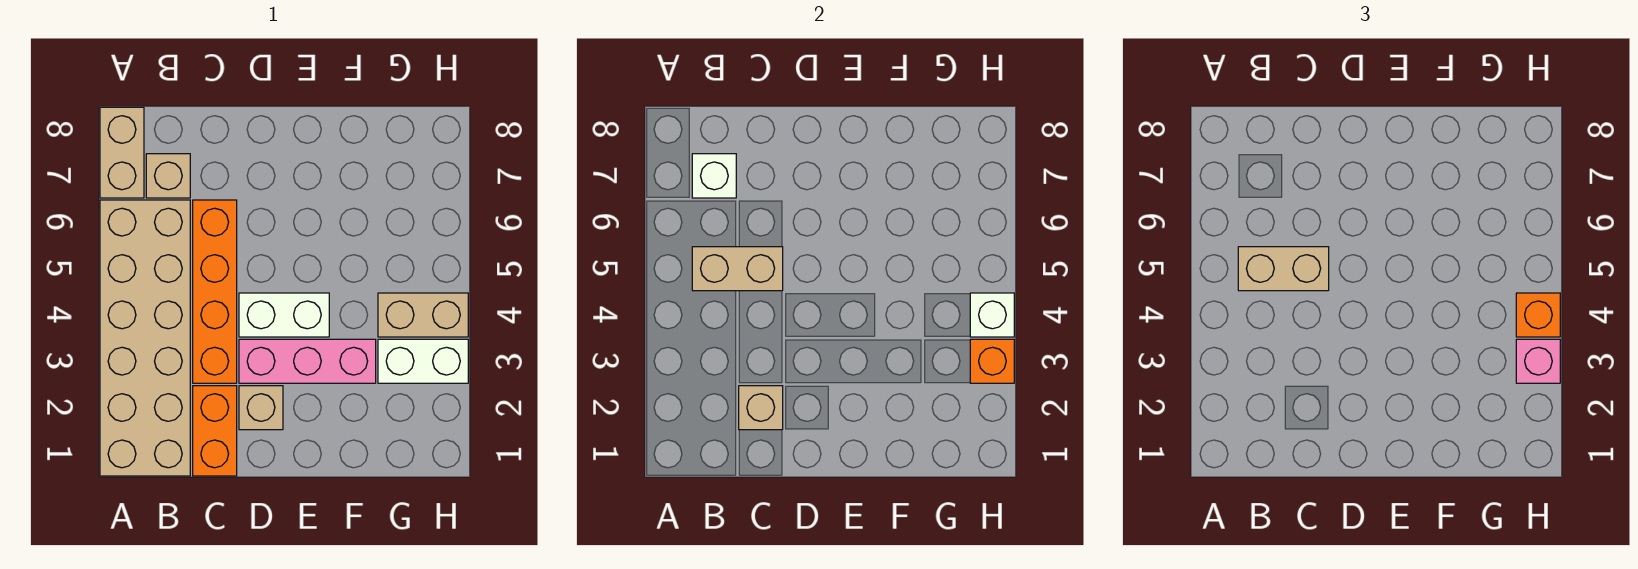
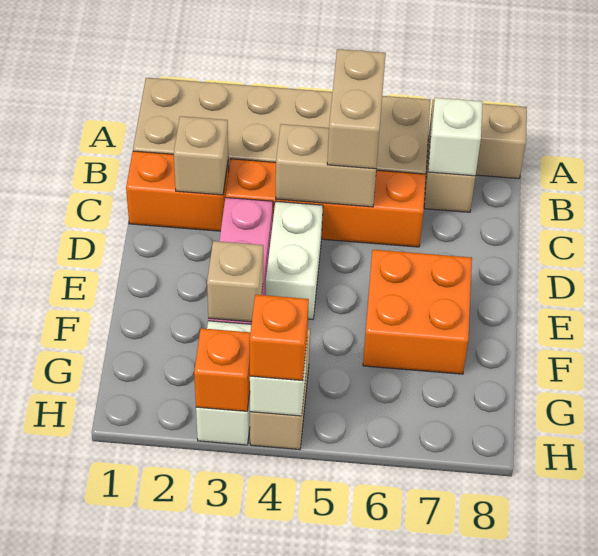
tan 1x2 brick [692,247,783,291] -> tan 1x2 brick turned to [276,124,376,207]
tan 1x1 brick [239,386,283,430] -> tan 1x1 brick moved to [207,241,263,322]
none -> orange 2x2 brick [363,250,472,374]
pink 1x1 brick [1516,339,1560,383] -> none

